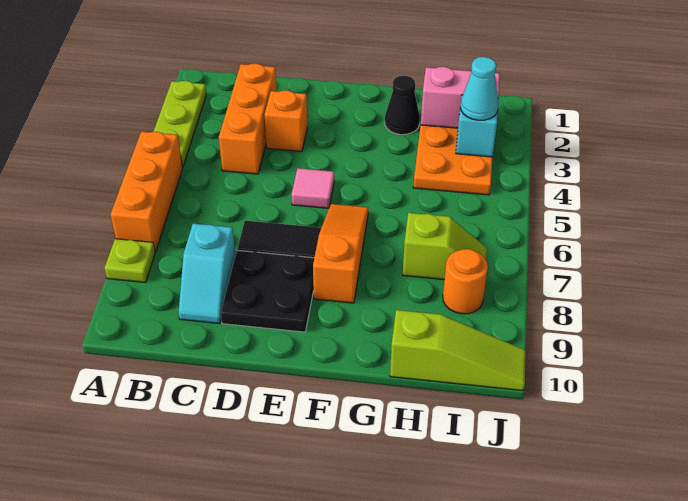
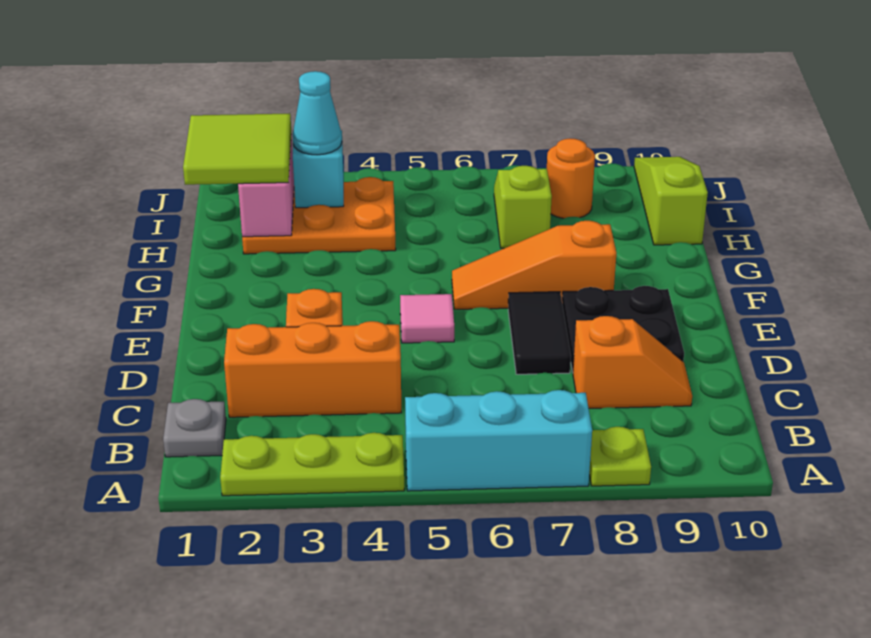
orange 1x3 brick [111,132,183,252] -> cyan 1x3 brick [405,390,592,491]
none -> grey 1x1 plate [163,399,226,457]
cyan 1x2 slope [179,224,235,323] -> orange 1x2 slope [573,316,692,408]
black 1x1 cone [385,76,420,135] -> none
none -> lime 2x2 tile [183,113,291,185]

